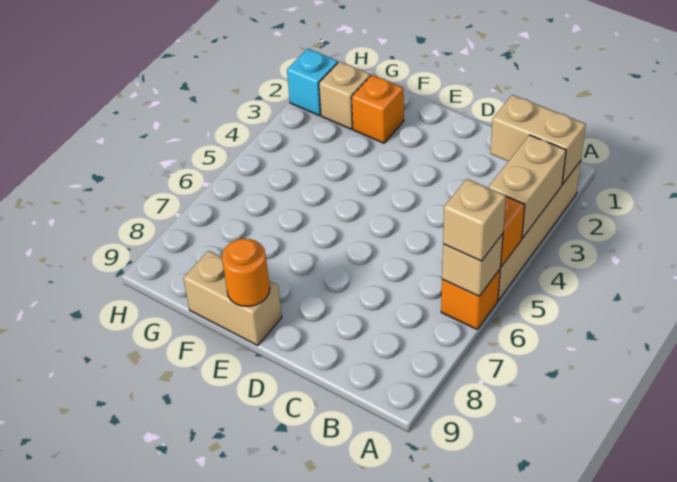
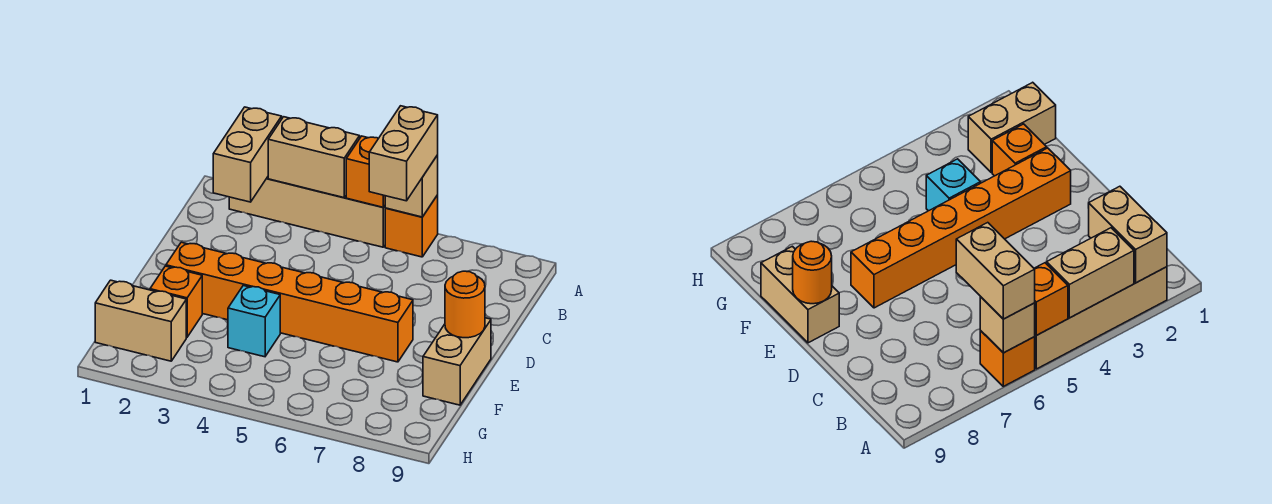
tan 1x1 brick [443,179,506,261] -> tan 1x2 brick [369,106,438,201]
none -> orange 1x6 brick [166,242,413,362]
tan 1x1 brick [319,62,370,129] -> tan 1x2 brick [95,280,186,361]
cyan 1x1 brick [287,49,338,116] -> cyan 1x1 brick moved to [228,286,280,357]

